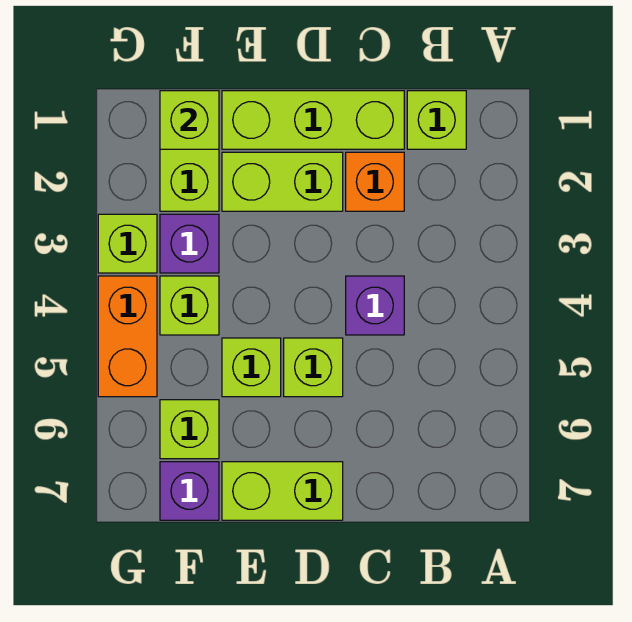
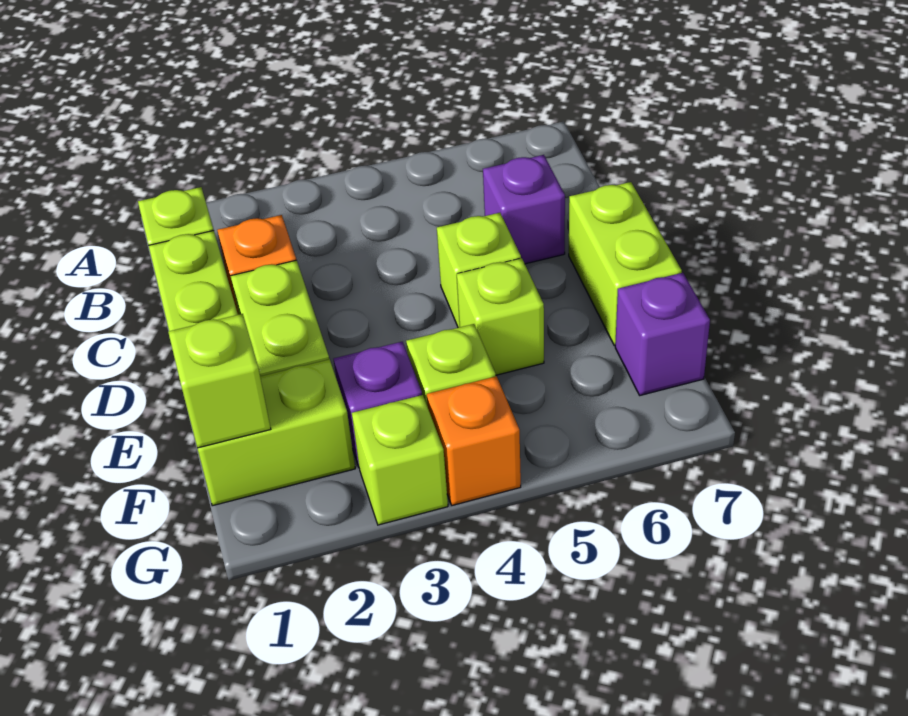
purple 1x1 brick [346,276,404,335] -> purple 1x1 brick moved to [483,155,565,264]
lime 1x1 brick [160,400,219,459] -> none
orange 1x2 brick [98,276,157,397] -> orange 1x1 brick [427,376,521,505]

